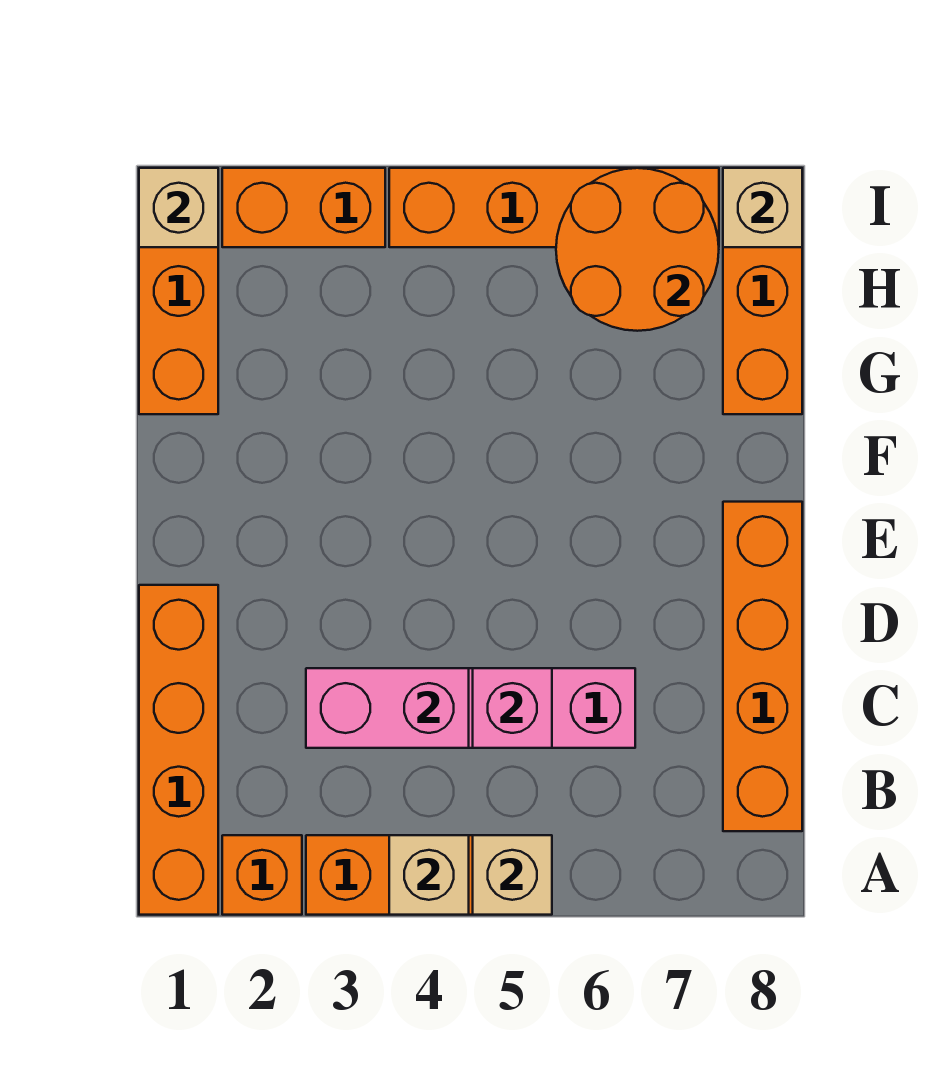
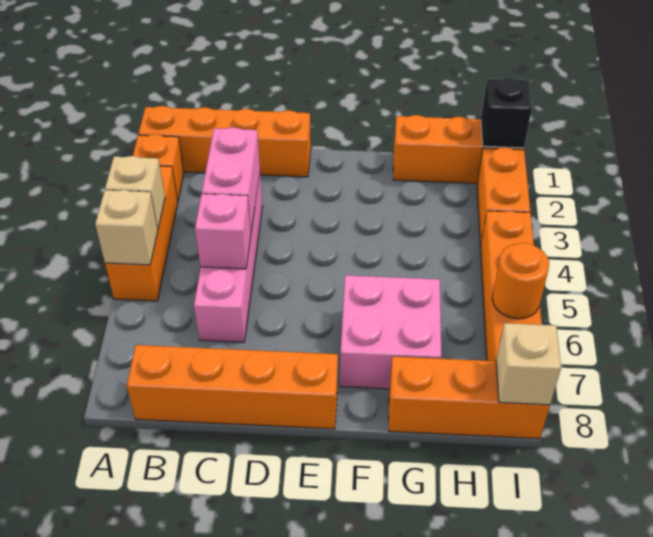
none -> pink 2x2 brick [340,275,442,389]
orange 2x2 round brick [556,168,719,331] -> orange 1x1 round brick [492,243,549,319]
tan 1x1 brick [139,168,218,247] -> black 1x1 brick [481,78,532,148]

